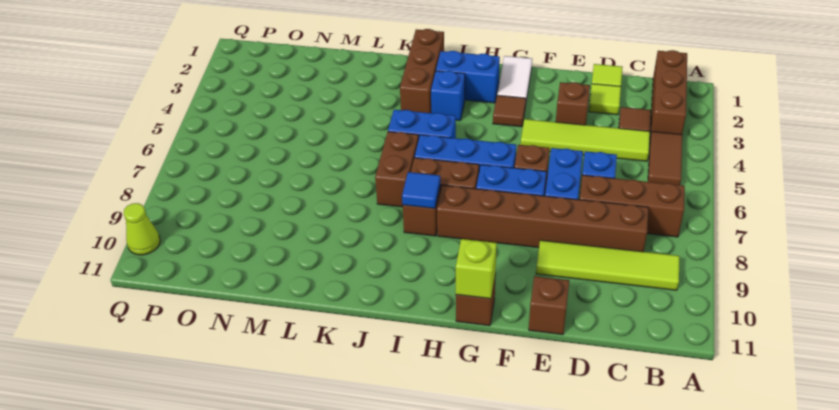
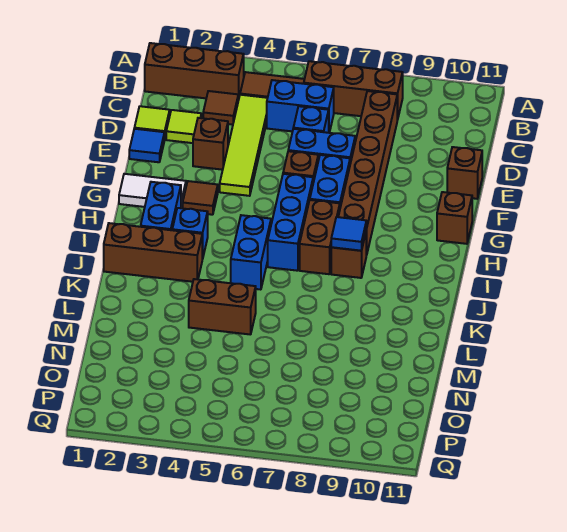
brown 1x3 brick [580,175,685,237] -> brown 1x3 brick turned to [304,61,403,120]
lime 1x4 tile [536,240,680,290] -> none
none -> blue 1x2 brick [267,80,334,133]
none -> blue 1x1 tile [129,129,165,162]
lime 1x1 brick [456,239,497,299] -> none
brown 1x2 brick [375,132,419,207] -> brown 1x2 brick moved to [189,279,256,335]
lime 1x1 cone [124,203,160,255] -> none

